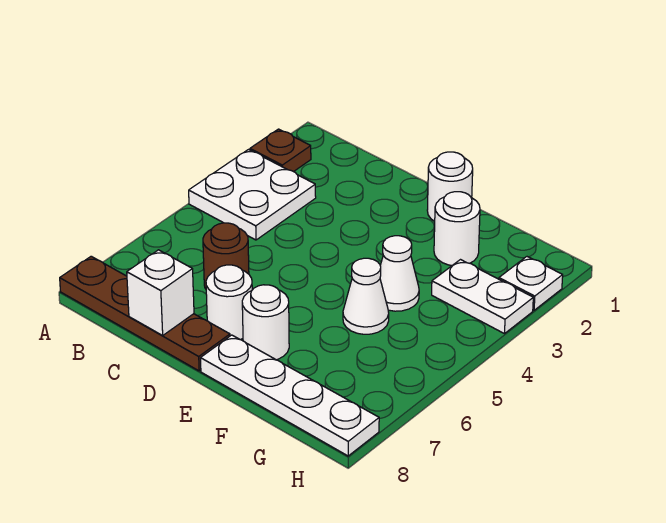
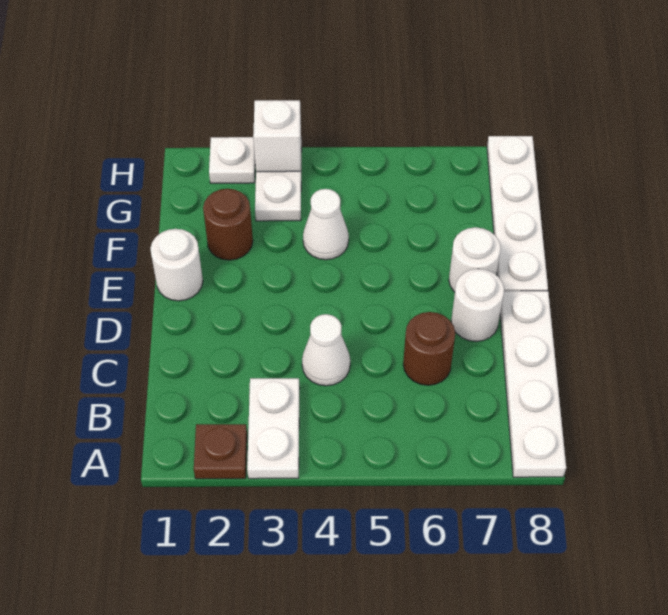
white 2x2 plate [189,150,316,240] -> white 1x2 plate [247,378,300,479]
brown 1x4 plate [60,256,230,371] -> white 1x4 plate [500,291,566,477]
white 1x1 brick [127,250,194,335] -> white 1x1 brick moved to [253,100,301,172]
white 1x1 round brick [434,192,480,265] -> brown 1x1 round brick [203,189,253,260]
white 1x1 cone [343,258,389,334] -> white 1x1 cone moved to [302,314,350,386]

